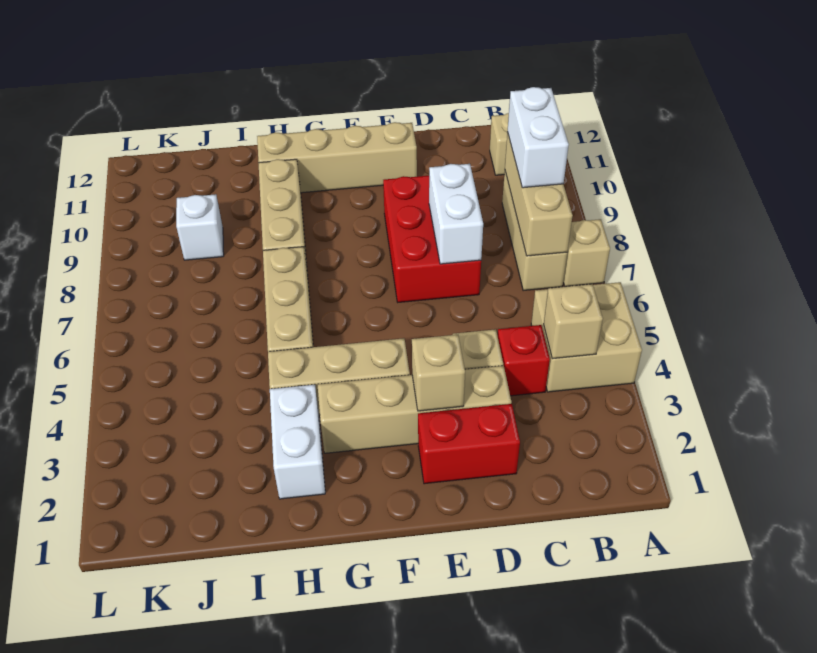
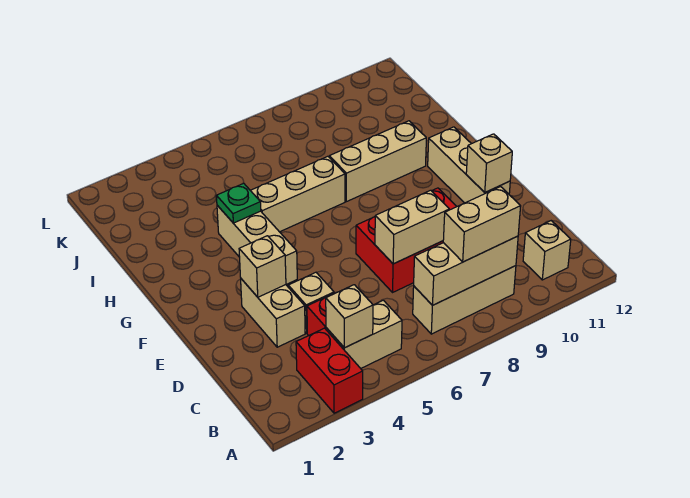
tan 2x2 brick [531,282,642,392] -> tan 1x2 brick [326,300,402,368]
tan 1x1 brick [563,219,610,287] -> tan 1x1 brick moved to [466,134,512,192]
white 1x2 brick [508,87,569,188] -> tan 1x2 brick [443,187,521,262]
red 1x2 brick [418,404,520,484] -> red 1x2 brick moved to [296,328,363,413]
tan 1x4 brick [318,366,512,453] -> tan 1x2 brick [241,279,305,347]
white 1x2 brick [429,164,483,264] -> tan 1x2 brick [375,190,449,264]
tan 1x4 brick [257,122,417,193] -> tan 1x3 brick [428,127,510,203]
white 1x2 brick [270,385,325,499] -> none
none -> green 1x1 plate [216,183,261,223]
white 1x1 brick [176,194,224,260] -> none

